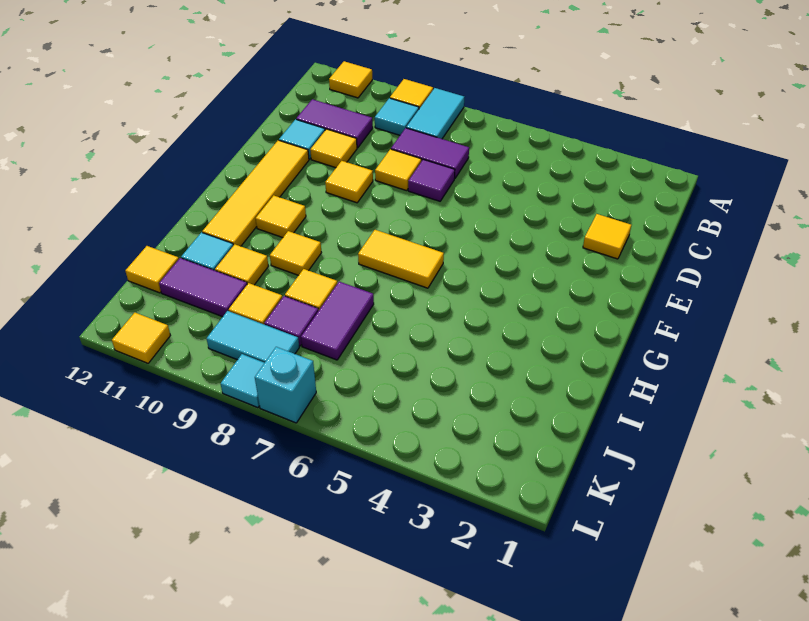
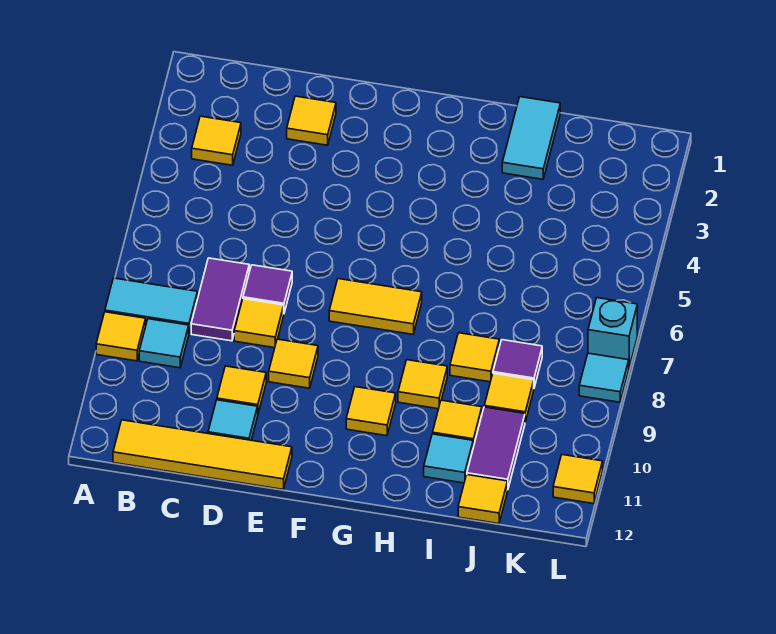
yellow 1x1 tile [329,61,372,98] -> yellow 1x1 tile moved to [192,116,241,165]
purple 1x2 tile [296,99,373,148] -> none
yellow 1x4 tile [202,140,309,246] -> yellow 1x4 tile moved to [113,420,292,489]
yellow 1x2 tile [358,230,444,288] -> yellow 1x2 tile turned to [329,279,422,334]
purple 1x2 tile [301,282,374,360] -> none
cyan 1x2 tile [207,311,299,363] -> cyan 1x2 tile moved to [502,97,560,179]

